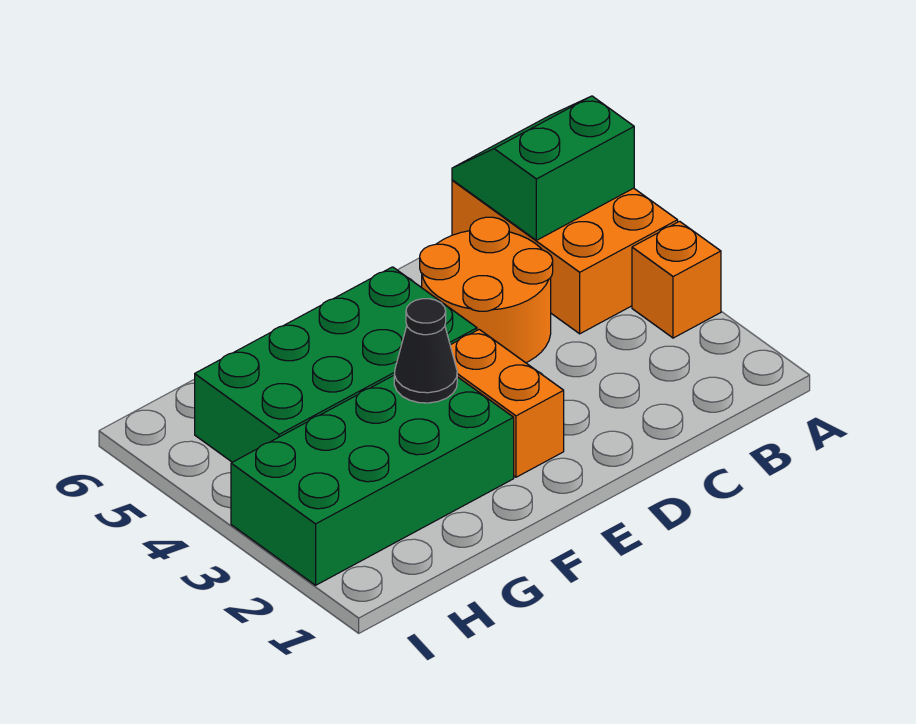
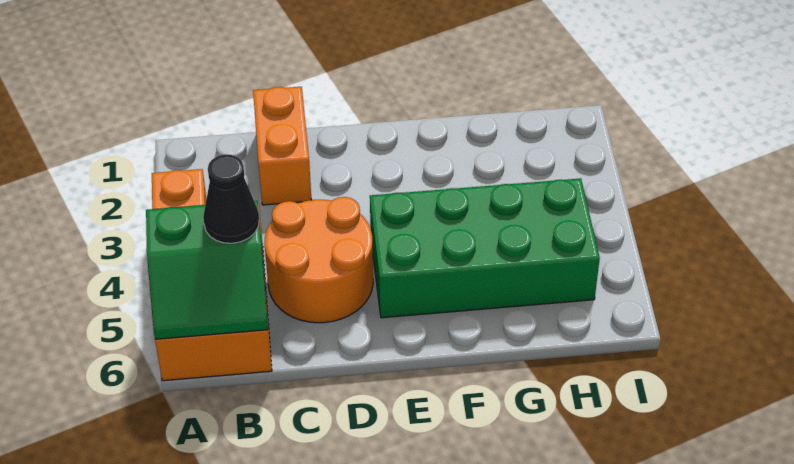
orange 1x2 brick [450,330,564,477] -> orange 1x2 brick moved to [253,87,311,205]
green 2x4 brick [231,375,514,585] -> none
black 1x1 cone [394,299,457,403] -> black 1x1 cone moved to [203,155,259,243]

